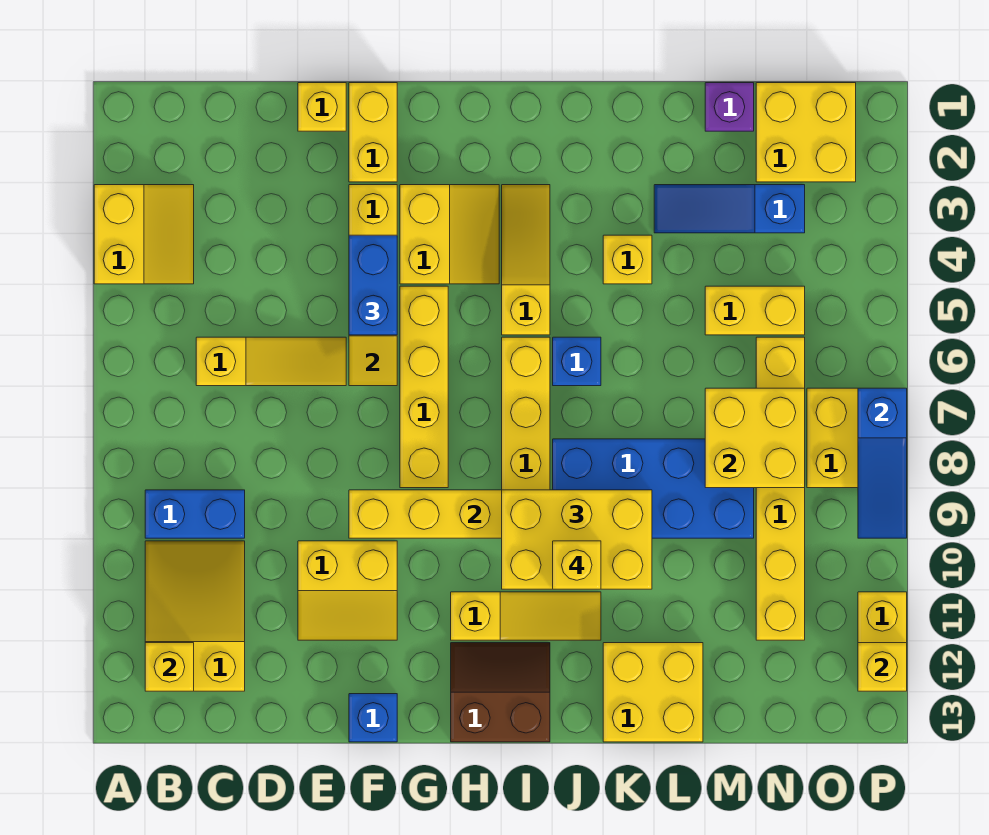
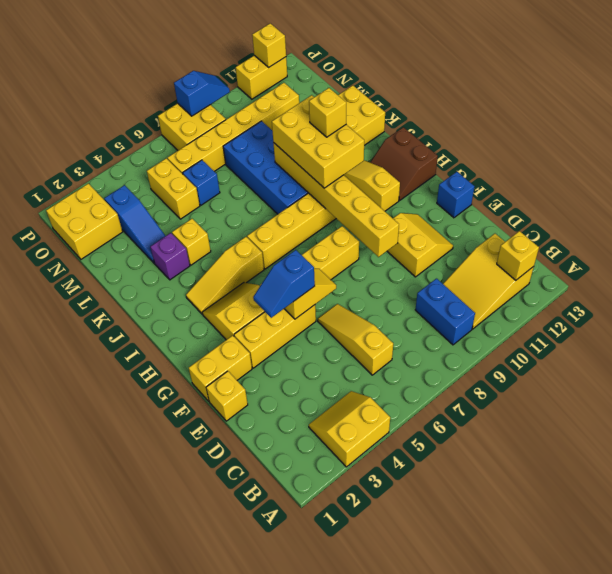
blue 1x2 brick [349,235,397,335] -> blue 1x2 slope [253,250,315,318]
blue 1x1 brick [553,337,601,386] -> blue 1x1 brick moved to [183,160,220,205]
purple 1x1 brick [705,83,754,131] -> purple 1x1 brick moved to [150,233,190,280]
yellow 2x2 brick [705,388,805,488] -> none
blue 1x3 slope [858,388,907,538] -> blue 1x2 slope [174,71,230,116]

